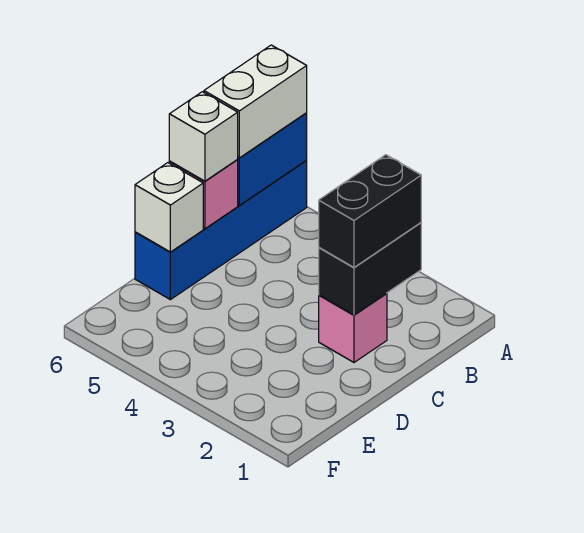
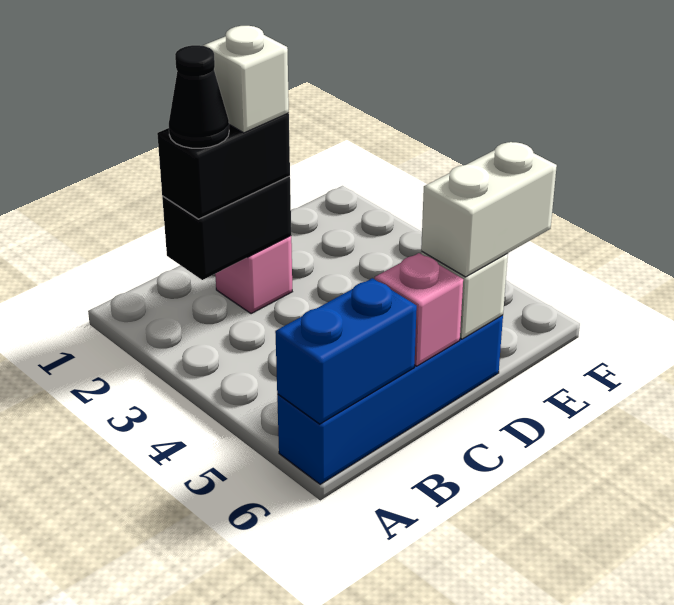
white 1x2 brick [204,45,307,158] -> white 1x2 brick moved to [421,142,557,277]
none -> black 1x1 cone [169,45,229,148]
white 1x1 brick [169,92,238,181] -> white 1x1 brick moved to [203,26,289,133]

